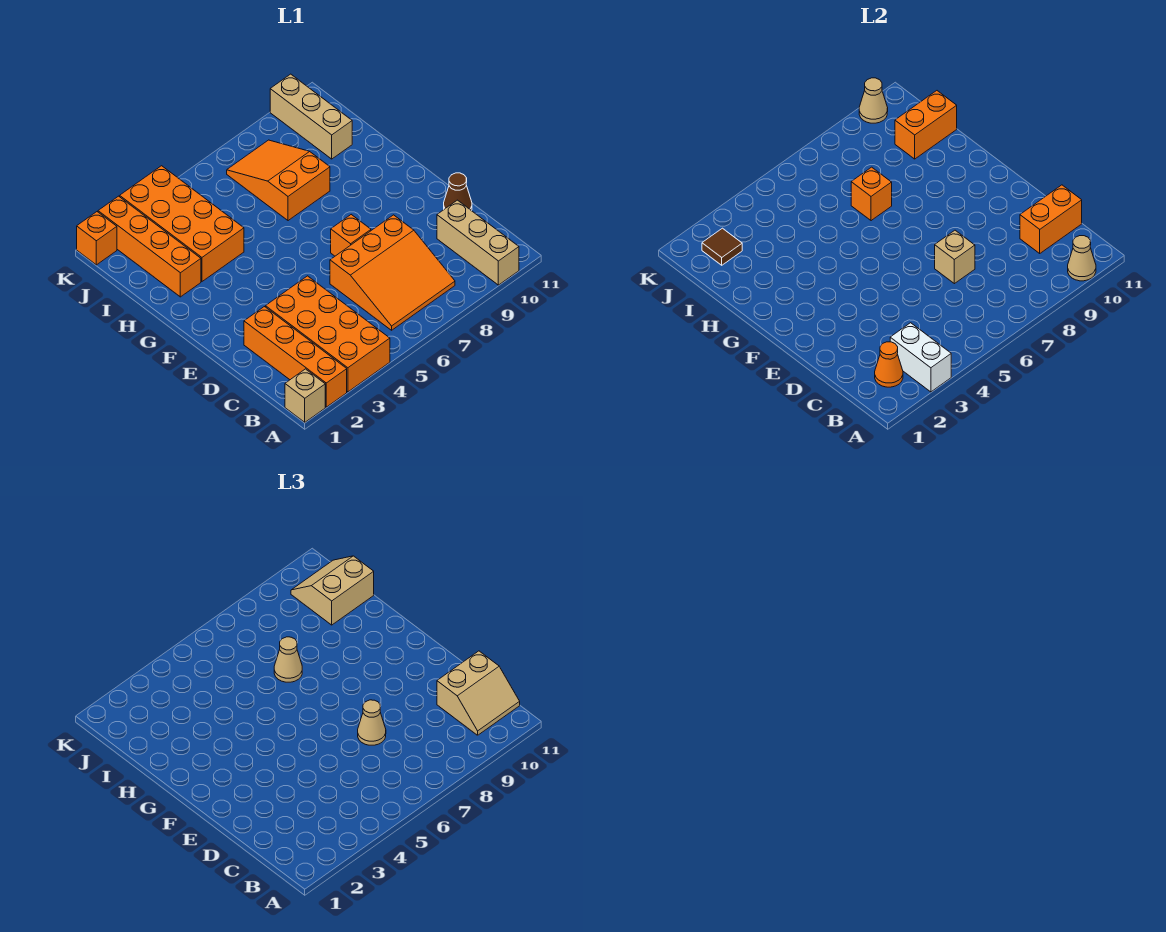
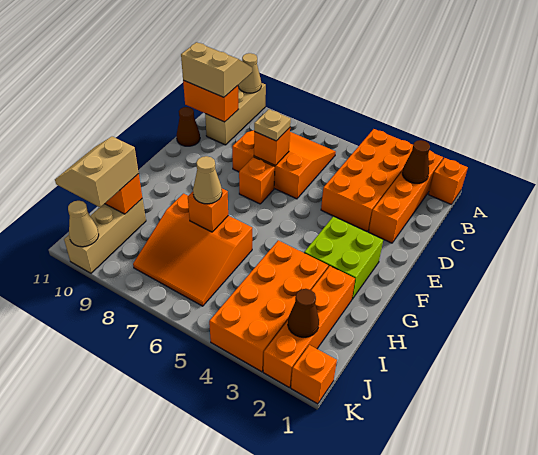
tan 1x1 brick [285,369,325,422] -> orange 1x1 brick [428,158,468,204]
white 1x2 brick [890,323,951,392] -> none
orange 1x1 cone [875,342,903,387] -> brown 1x1 cone [402,140,430,183]
tan 1x1 brick [935,230,975,284] -> orange 1x1 brick [254,128,290,165]
tan 1x1 cone [358,700,386,745] -> tan 1x1 plate [254,109,291,141]
none -> lime 2x2 brick [304,217,383,299]
orange 2x3 slope [227,140,330,221] -> orange 3x3 slope [133,194,252,306]
tan 2x2 slope [291,556,374,625] -> tan 2x2 slope turned to [55,137,139,207]
brown 1x1 tile [702,228,742,265] -> brown 1x1 cone [288,289,319,337]

